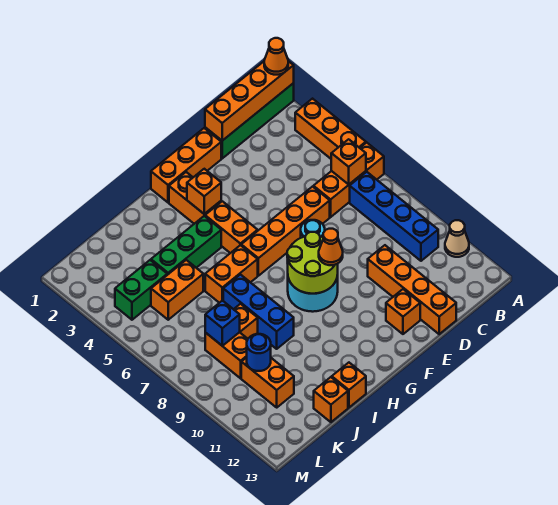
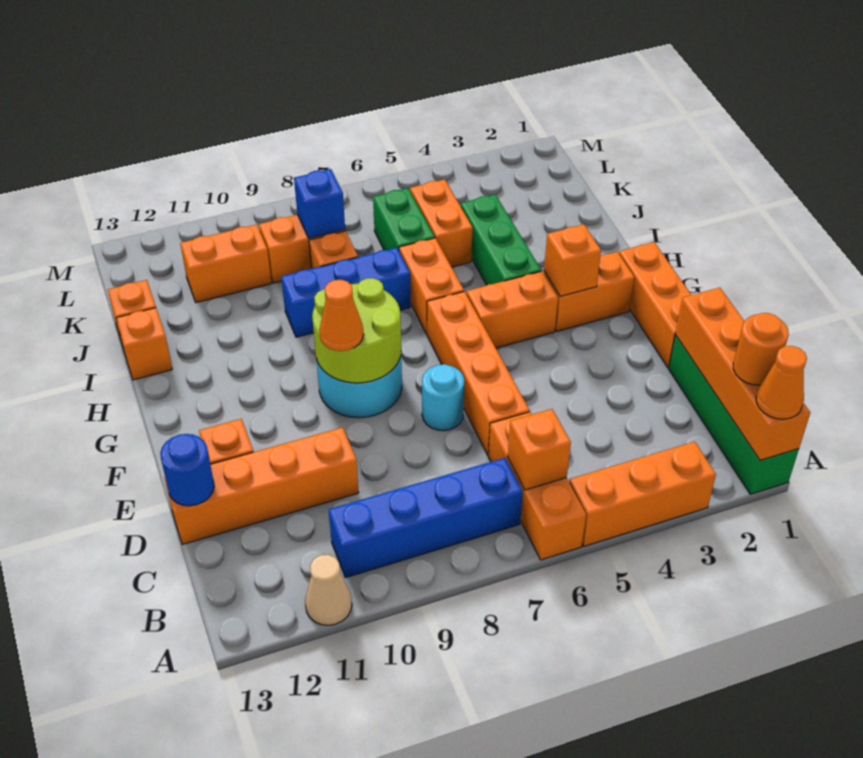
none -> orange 1x1 round brick [733,313,789,385]
green 1x2 brick [115,260,167,320] -> green 1x2 brick moved to [373,188,435,250]
blue 1x1 round brick [247,334,271,371] -> blue 1x1 round brick moved to [160,434,214,506]

